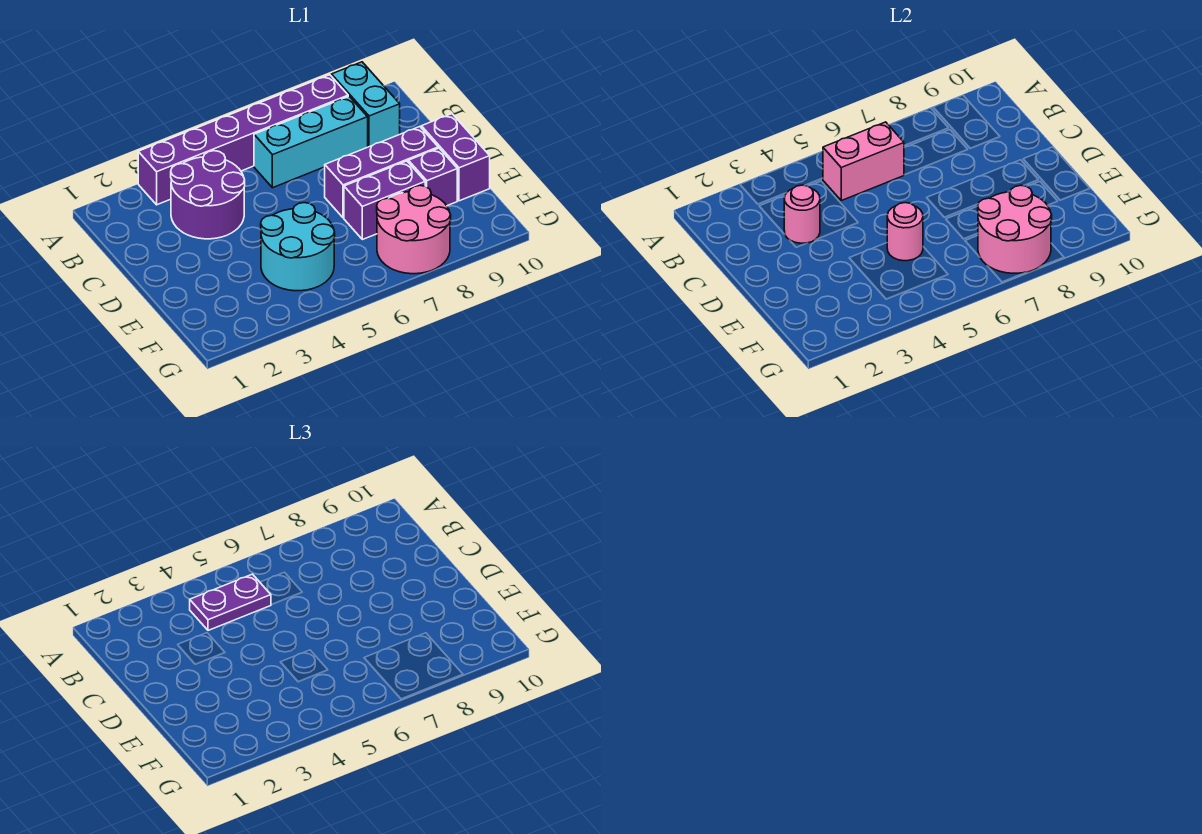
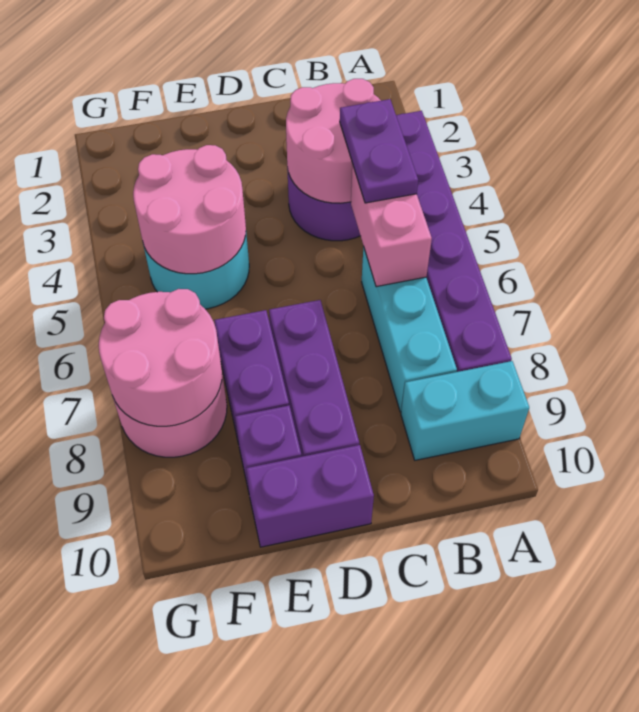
pink 1x1 round brick [784,185,820,243] -> pink 2x2 round brick [286,79,381,203]
pink 1x1 round brick [887,203,923,261] -> pink 2x2 round brick [133,145,246,274]

